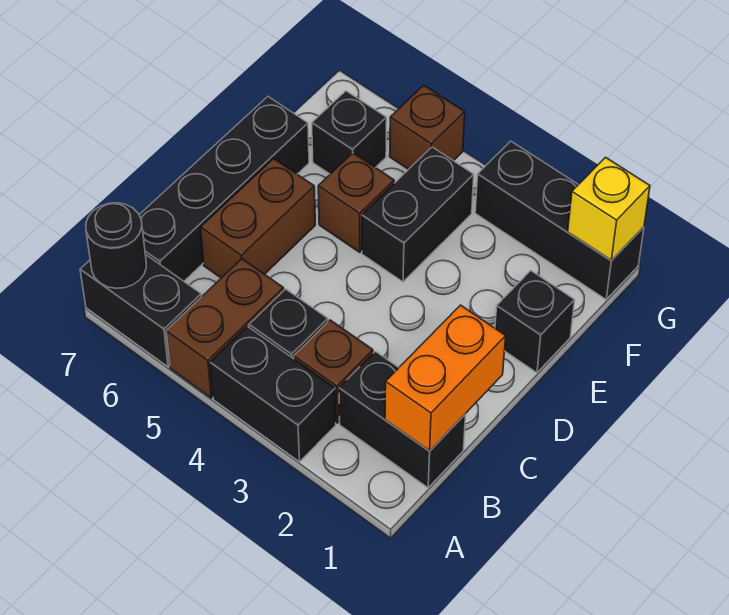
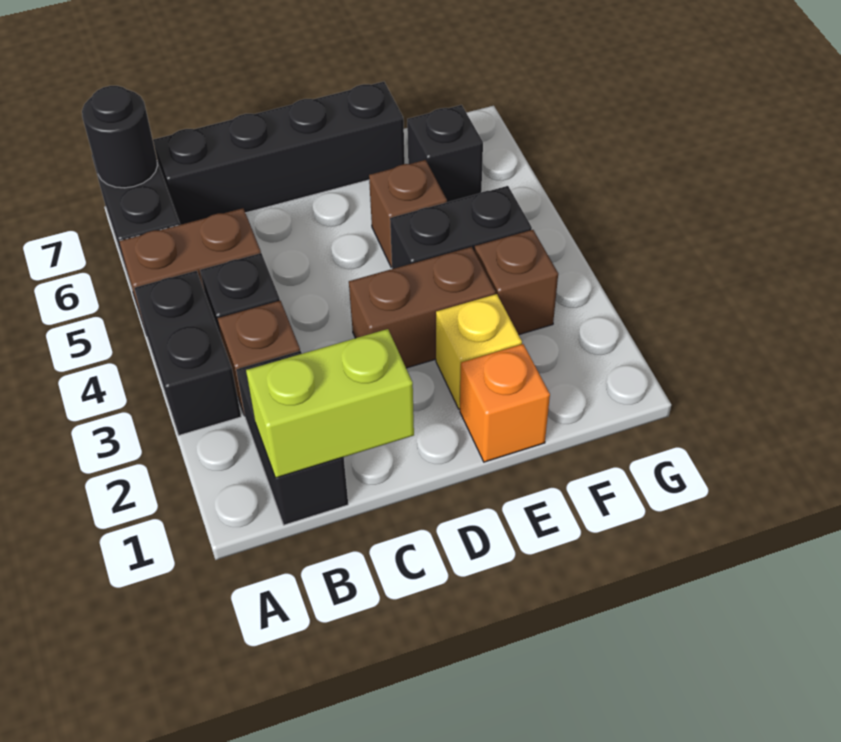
orange 1x2 brick [385,305,506,451] -> lime 1x2 brick [246,329,414,478]
brown 1x2 brick [201,159,315,278] -> brown 1x2 brick moved to [349,247,496,368]
black 1x1 brick [495,271,575,373] -> orange 1x1 brick [460,344,550,462]
black 1x3 brick [475,141,644,299] -> none
yellow 1x1 brick [568,157,650,260] -> yellow 1x1 brick moved to [436,294,522,409]
brown 1x1 brick [390,85,465,169] -> brown 1x1 brick moved to [475,230,558,335]

